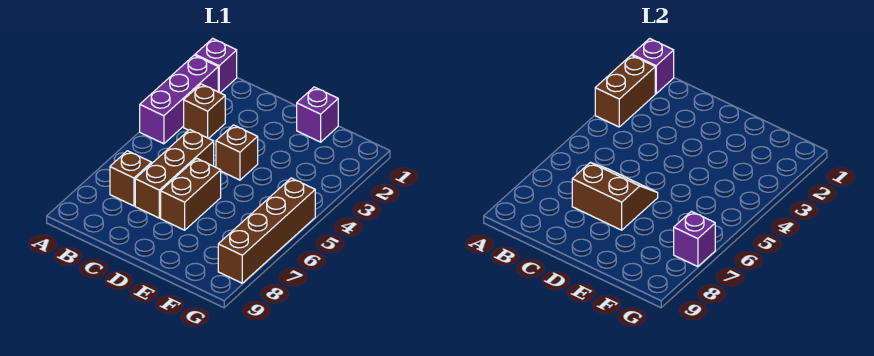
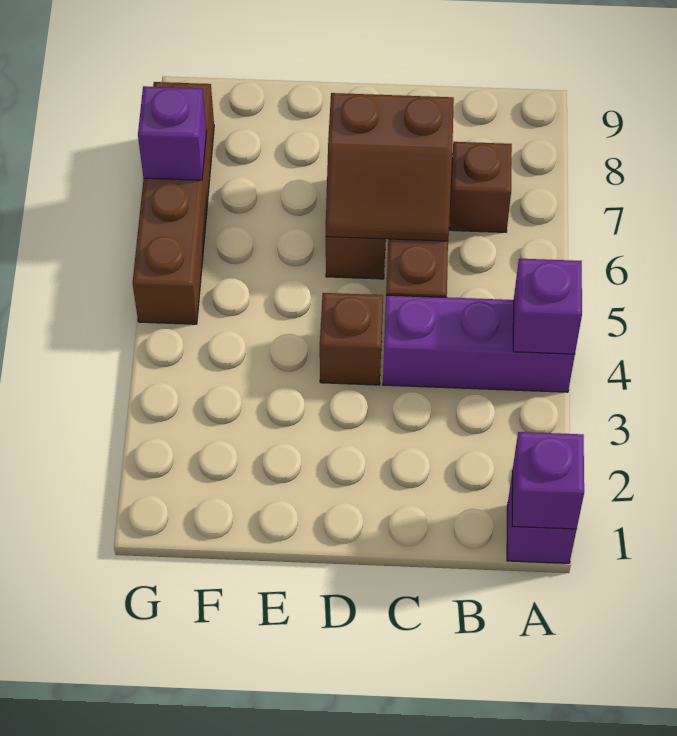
purple 1x3 brick [140,55,218,144] -> purple 1x3 brick turned to [383,295,575,392]
brown 1x2 brick [595,55,655,127] -> none
brown 1x1 brick [184,84,225,138] -> none
purple 1x1 brick [297,87,338,142] -> purple 1x1 brick moved to [513,259,582,354]

